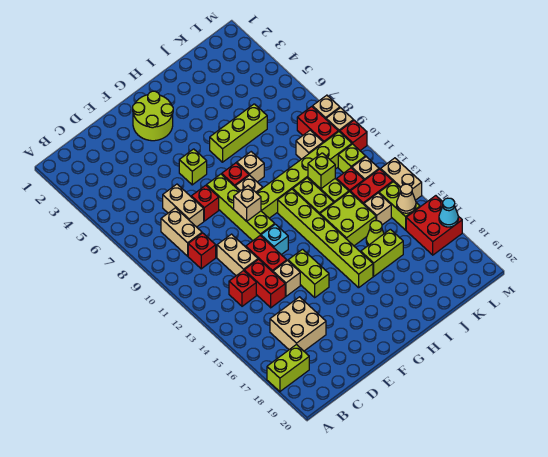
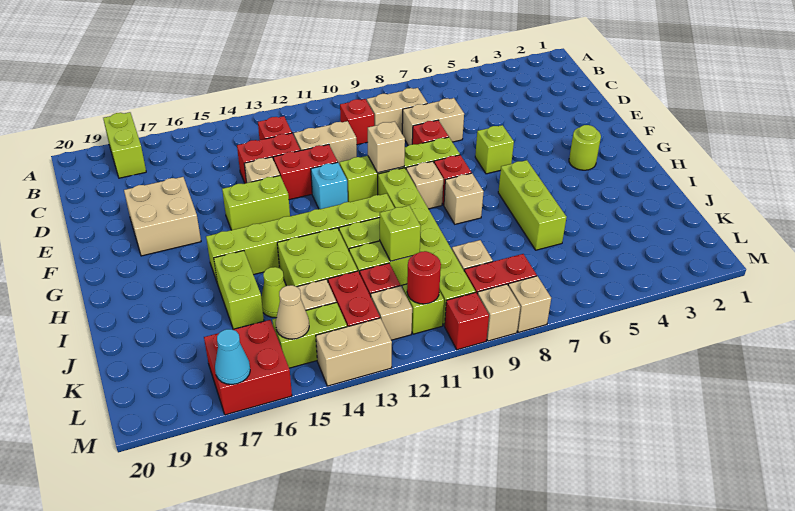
tan 2x2 brick [270,297,326,351] -> tan 2x2 brick moved to [124,177,201,256]
lime 2x2 round brick [133,91,173,141] -> lime 1x1 round brick [569,125,601,170]
none -> red 1x1 round brick [407,251,441,304]

